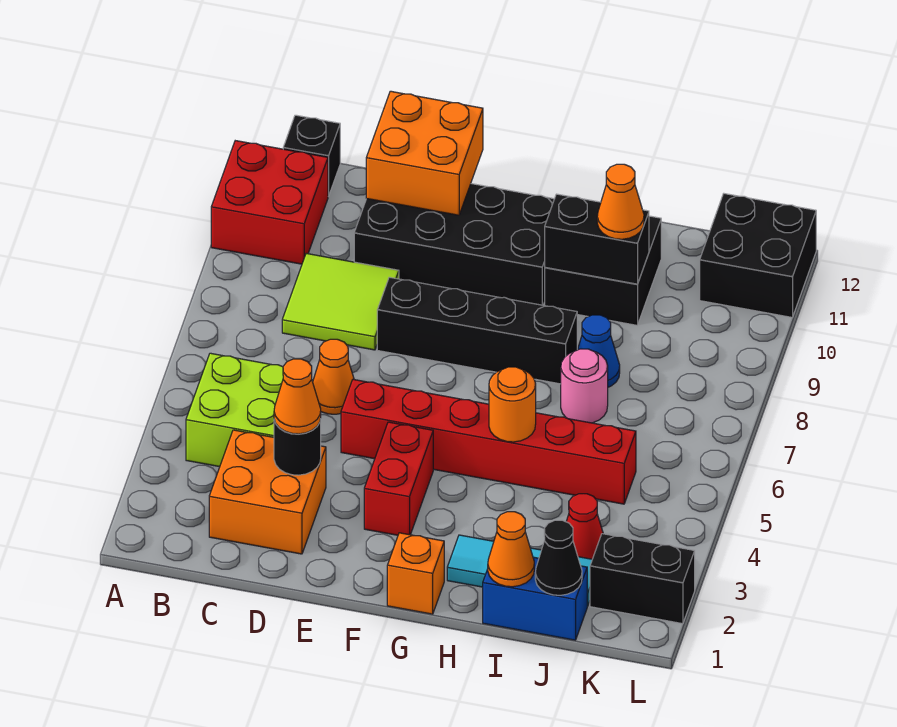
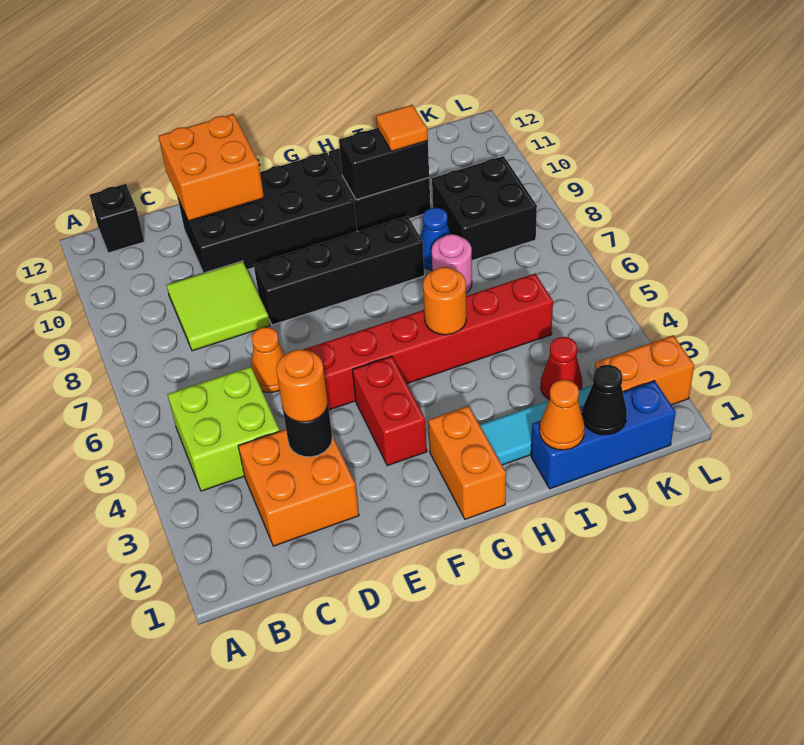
red 2x2 brick [211,141,328,264] -> none
orange 1x1 cone [274,359,321,434] -> orange 1x1 round brick [276,349,328,422]
orange 1x1 brick [387,533,444,614] -> orange 1x2 brick [428,406,506,519]
blue 1x2 brick [483,557,587,640] -> blue 1x3 brick [531,381,676,489]
orange 1x1 cone [597,164,644,239] -> orange 1x1 tile [376,105,428,151]
black 1x2 brick [590,534,695,624] -> orange 1x2 brick [594,335,694,405]
black 2x2 brick [700,194,816,317] -> black 2x2 brick moved to [432,156,537,260]

